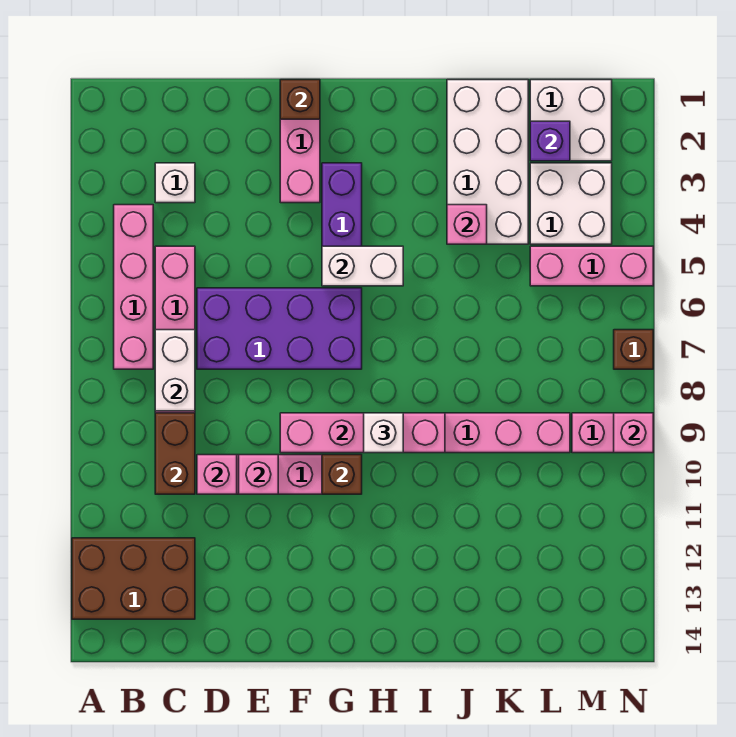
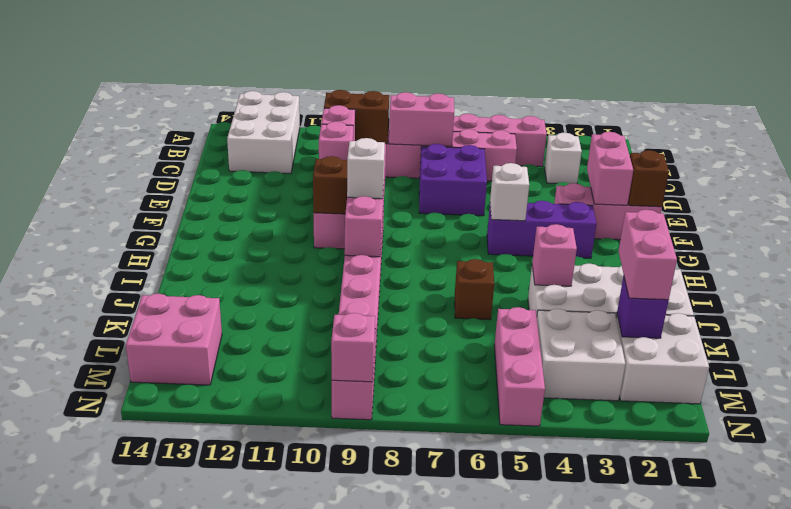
brown 2x3 brick [72,538,195,619] -> white 2x3 brick [227,91,300,174]
white 1x2 brick [155,330,195,411] -> pink 1x2 brick [389,92,454,146]
purple 2x4 brick [197,288,362,369] -> purple 2x2 brick [419,144,487,216]
none -> pink 1x2 brick [587,132,633,205]
white 1x2 brick [322,246,403,286] -> white 1x1 brick [490,163,529,221]
none -> pink 1x2 brick [618,209,677,300]
none -> pink 2x2 brick [126,294,222,385]
brown 1x1 brick [614,330,653,369] -> brown 1x1 brick moved to [455,259,494,320]

